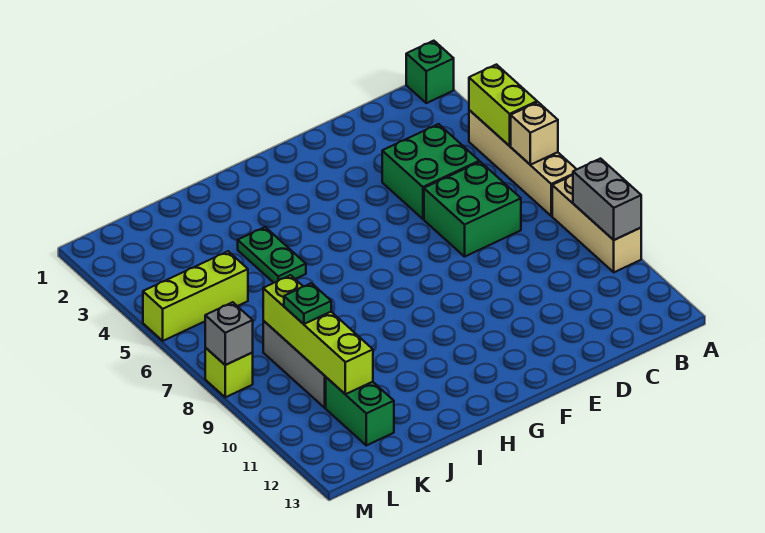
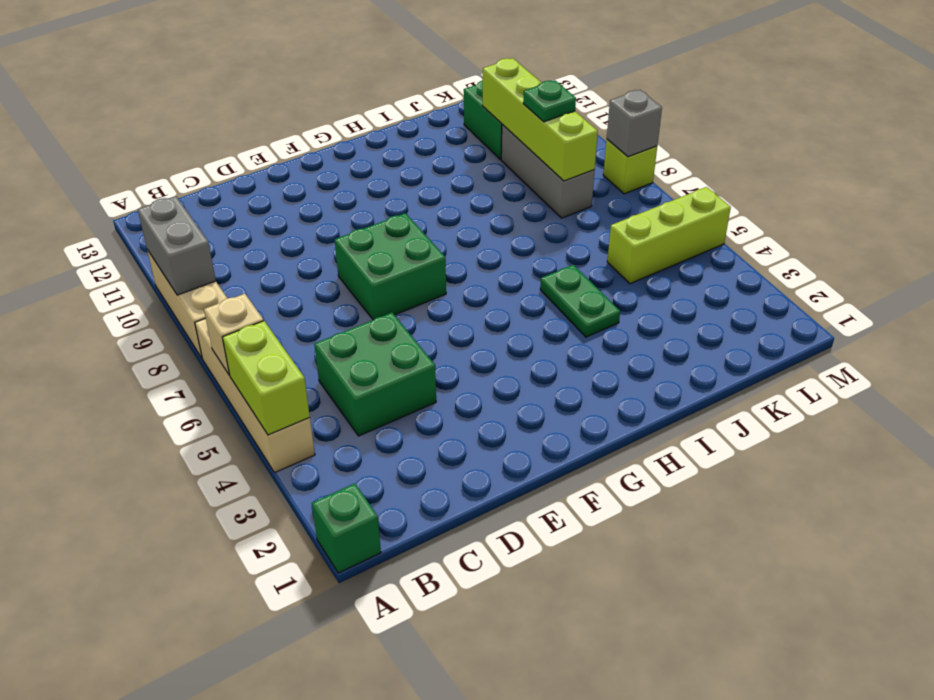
green 2x2 brick [424,162,521,257] -> green 2x2 brick moved to [335,213,446,320]

